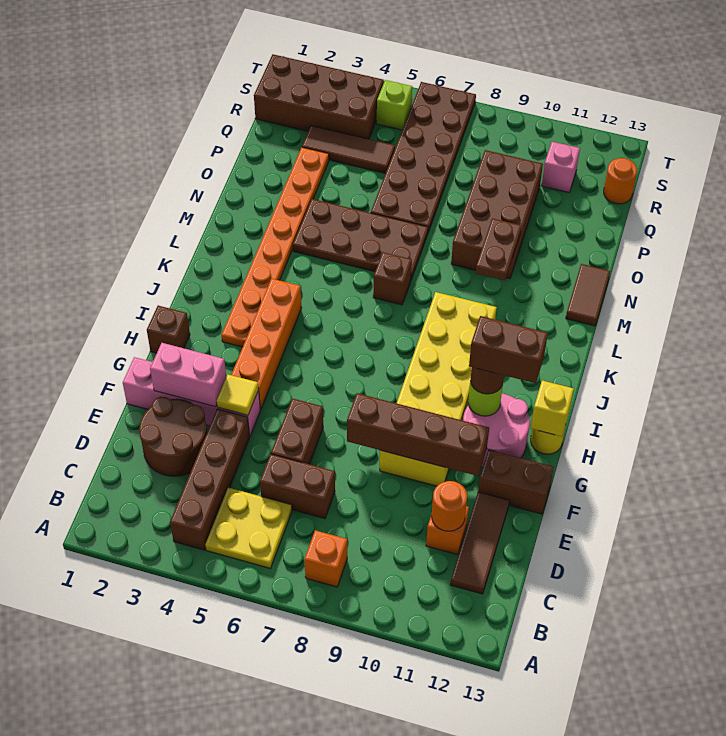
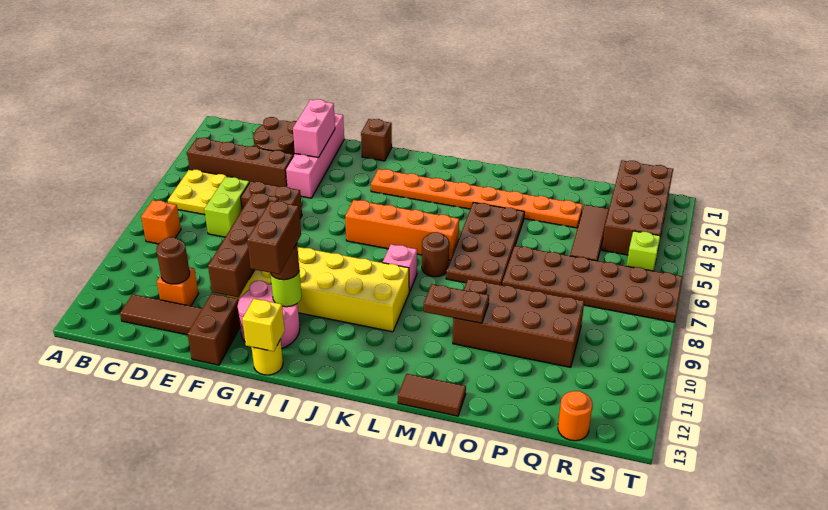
brown 1x2 brick [260,454,335,519] -> lime 1x2 brick [204,177,249,237]
orange 1x1 round brick [432,481,467,531] -> brown 1x1 round brick [156,237,190,284]
yellow 1x1 tile [217,375,259,415] -> none
orange 1x4 brick [231,279,302,409] -> orange 1x4 brick moved to [345,200,459,260]
brown 1x1 brick [373,252,412,305] -> brown 1x1 round brick [422,232,449,277]
pink 1x1 brick [542,142,580,193] -> pink 1x1 brick moved to [383,244,417,292]

